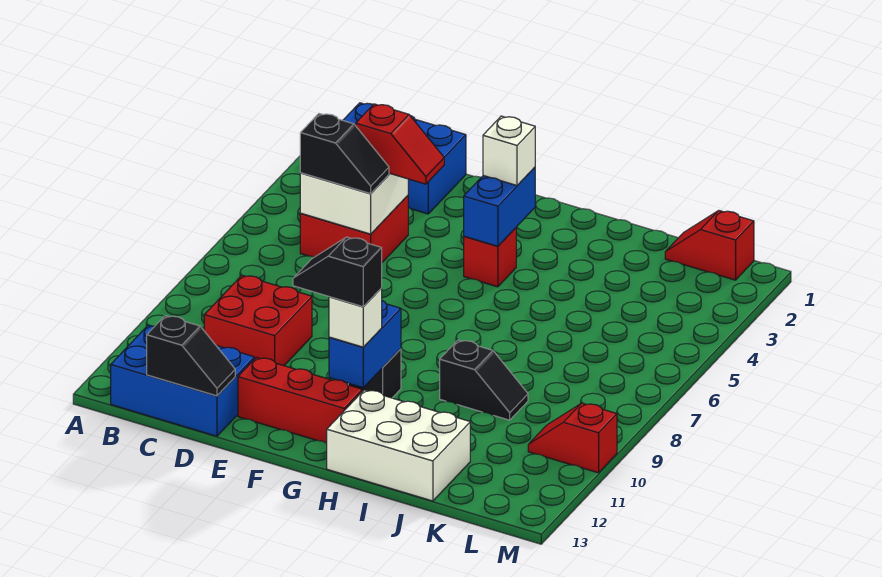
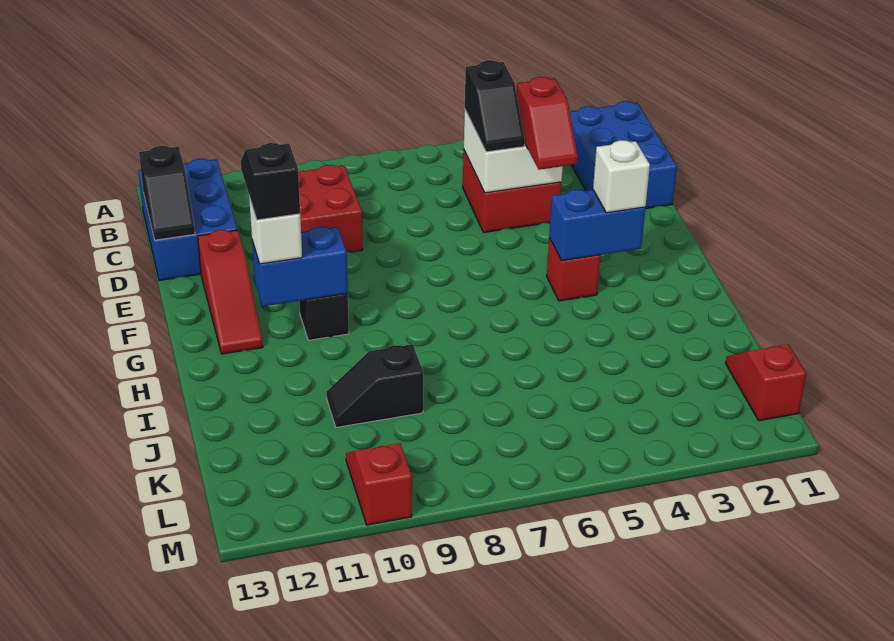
red 1x3 brick [238,357,362,443] -> red 1x3 slope [198,230,263,354]
white 2x3 brick [327,390,470,501] -> none
black 1x2 slope [440,340,528,420] -> black 1x2 slope turned to [326,344,423,428]

